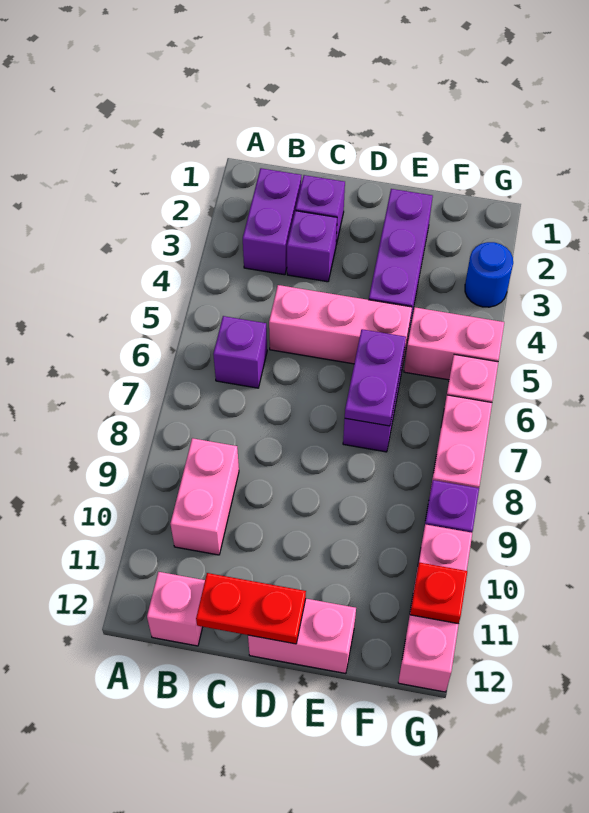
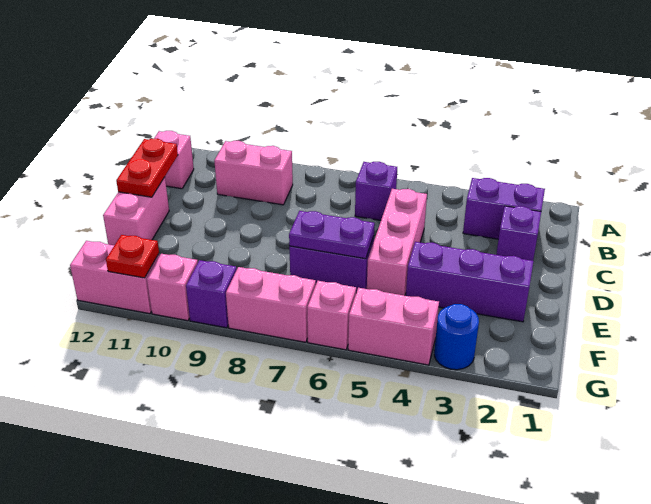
purple 1x1 brick [287,211,337,282] -> none
pink 1x2 brick [404,307,504,380] -> pink 1x2 brick turned to [348,288,439,365]

